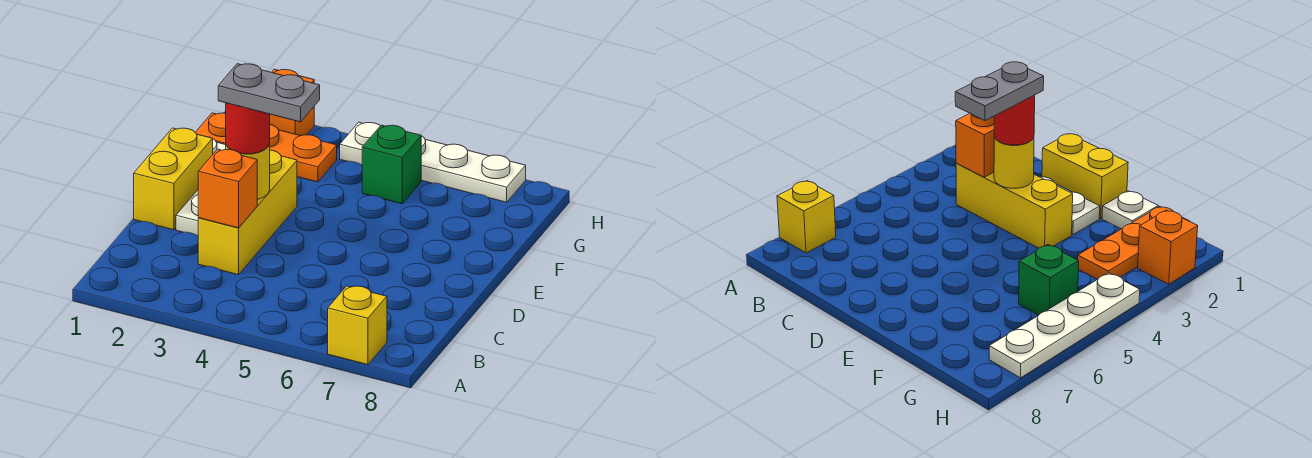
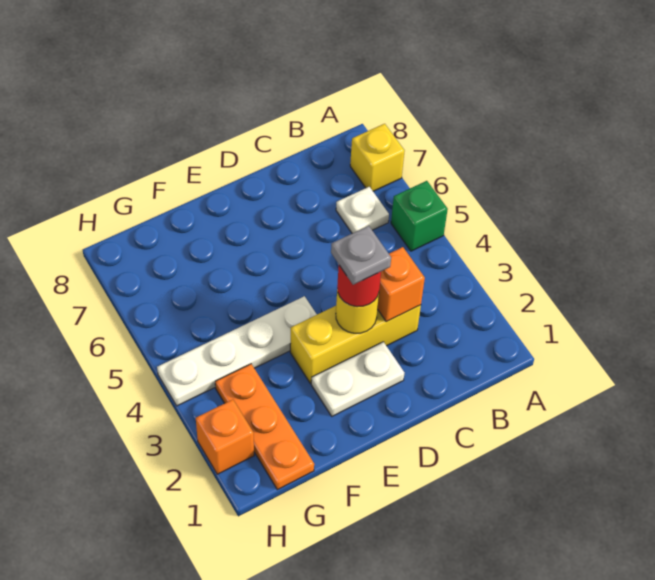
yellow 1x2 brick [134,128,213,230] -> none
grey 1x2 plate [218,64,320,122] -> grey 1x1 plate [331,226,391,285]
white 1x1 plate [1102,191,1158,229] -> white 1x1 plate moved to [336,187,389,233]
green 1x1 brick [362,125,421,204] -> green 1x1 brick moved to [391,181,448,251]
white 1x4 plate [340,122,526,202] -> white 1x4 plate turned to [157,296,317,406]

